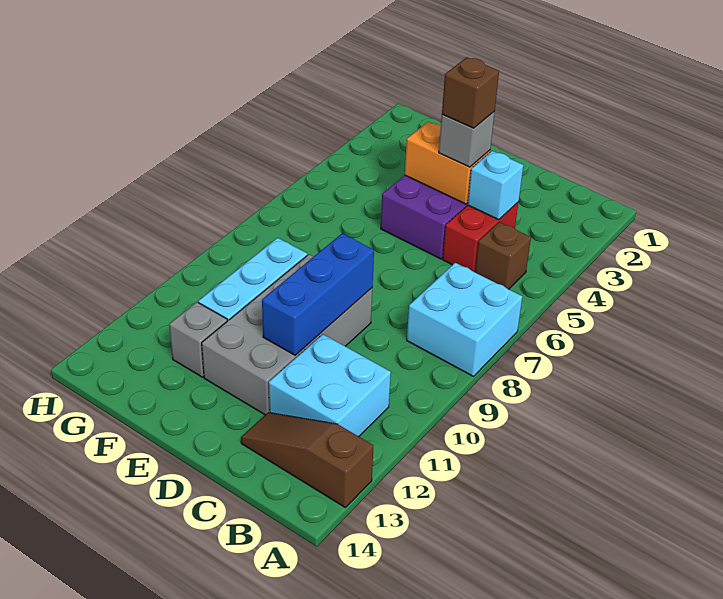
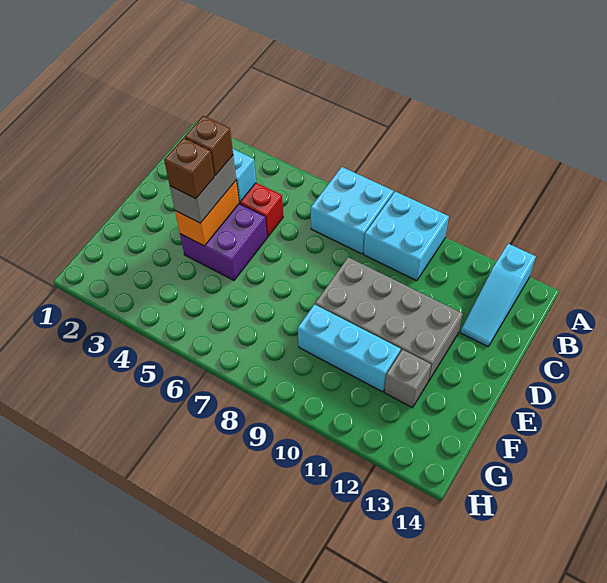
brown 1x3 slope [241,412,374,508] -> cyan 1x3 slope [460,244,536,346]
brown 1x1 brick [475,222,531,289] -> brown 1x1 brick moved to [164,138,214,199]
cyan 2x2 brick [269,334,391,436] -> cyan 2x2 brick moved to [364,192,449,281]
grey 1x1 brick [439,111,495,167] -> grey 1x2 brick [170,156,236,223]
blue 1x3 brick [262,234,374,355] -> none

